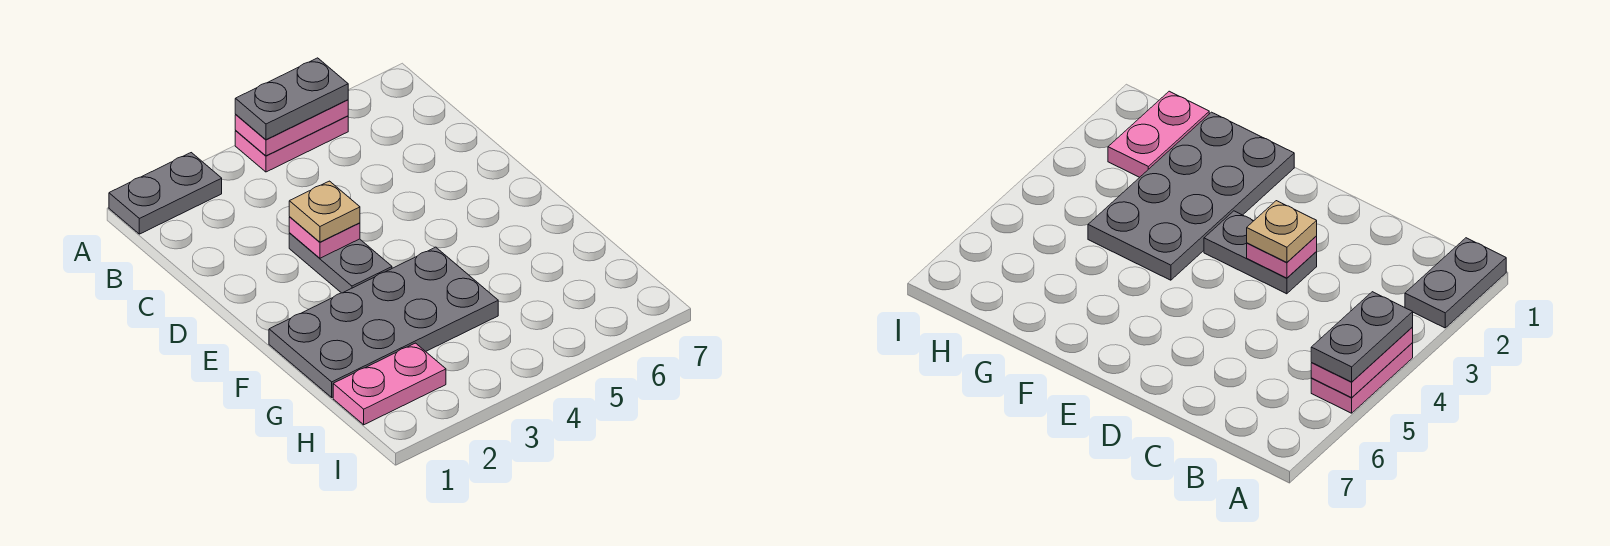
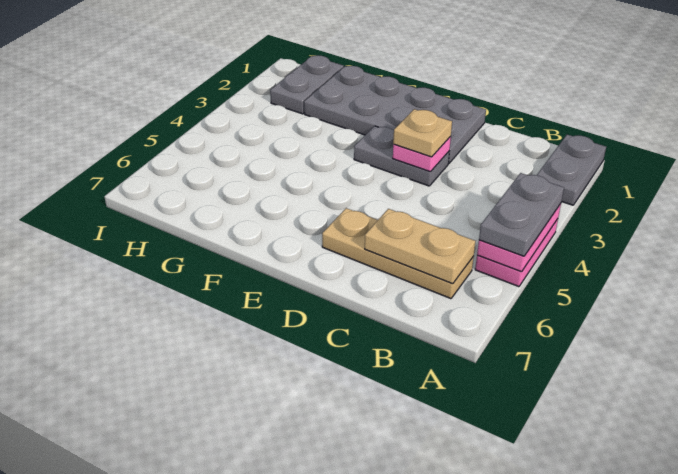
none -> tan 1x3 plate [322,208,474,299]
none -> tan 1x2 plate [365,209,476,284]
grey 2x4 plate [269,247,498,397] -> grey 2x4 plate turned to [304,66,486,163]
pink 1x2 plate [333,343,446,425] -> grey 1x2 plate [270,55,344,114]

